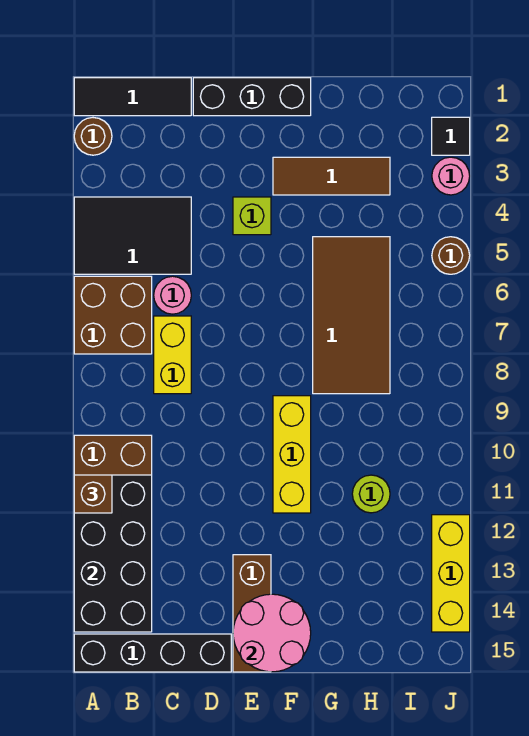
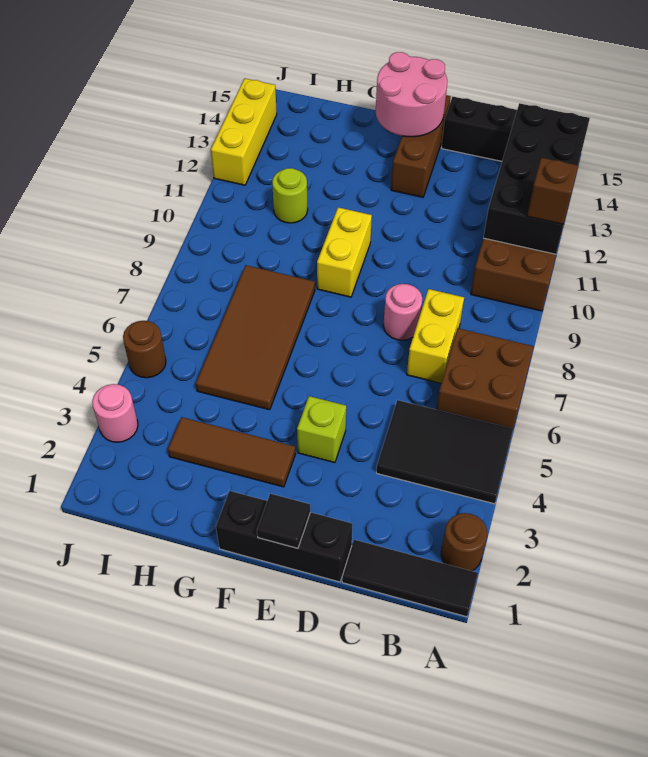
pink 1x1 round brick [154,276,191,314] -> pink 1x1 round brick moved to [383,284,422,340]
yellow 1x3 brick [273,396,311,513] -> yellow 1x2 brick [317,207,372,297]
black 1x1 tile [432,117,470,155] -> black 1x1 tile moved to [257,494,310,548]

